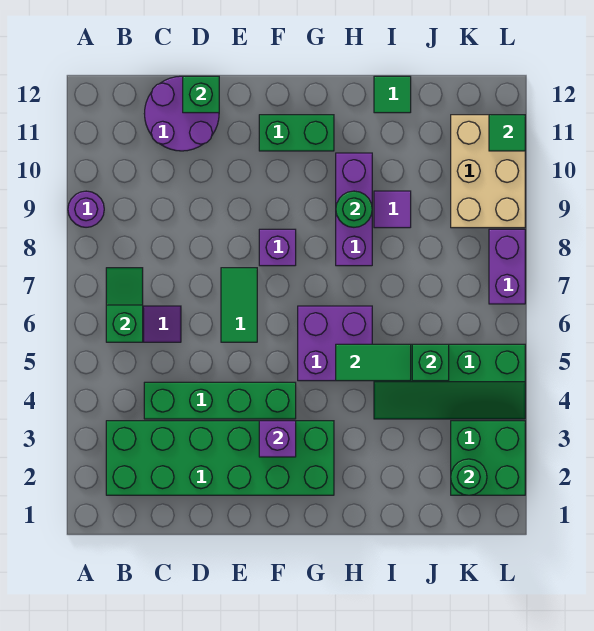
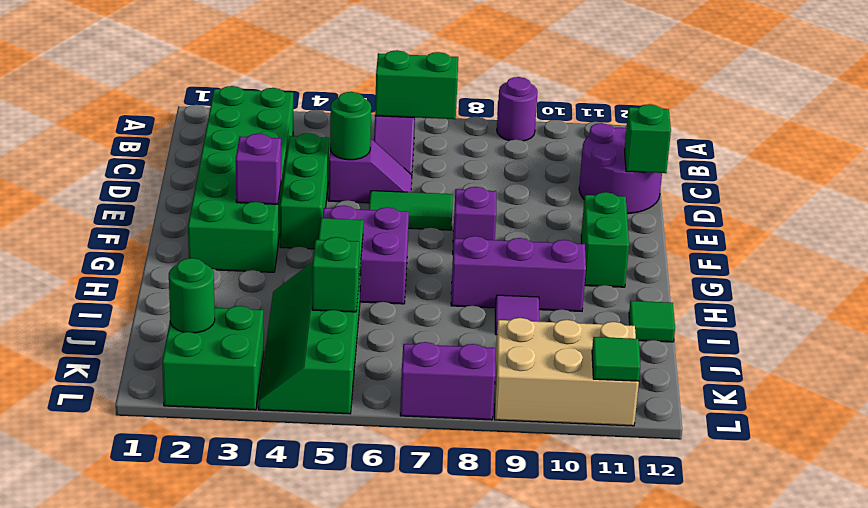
green 1x2 slope [106,268,143,342] -> green 1x2 brick [375,50,458,119]
green 1x4 brick [144,382,296,419] -> green 1x3 brick [280,133,329,249]
none -> purple 1x2 slope [328,139,412,203]
green 1x1 round brick [336,191,372,227] -> green 1x1 round brick moved to [330,92,371,160]

